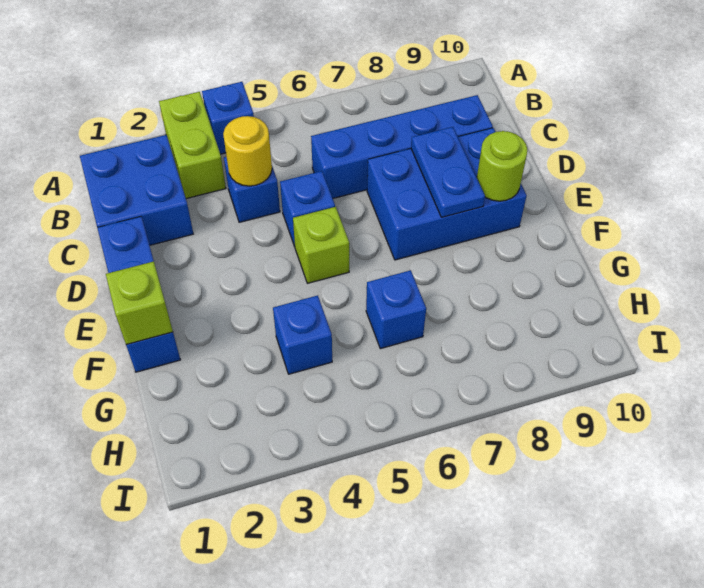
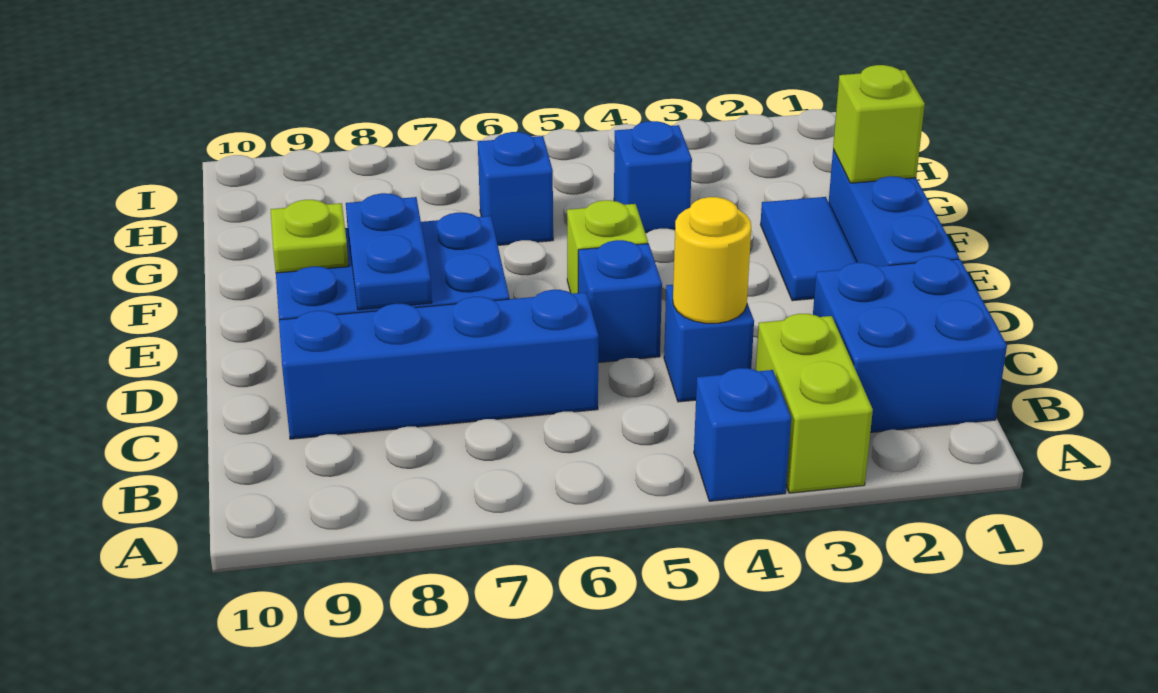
none -> blue 1x2 tile [761,197,857,301]
lime 1x1 round brick [477,131,527,201] -> lime 1x1 plate [271,200,349,273]

